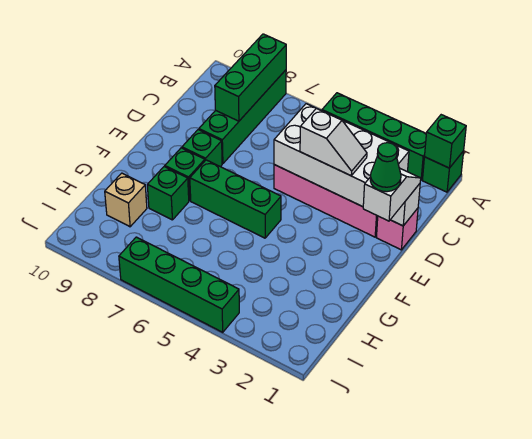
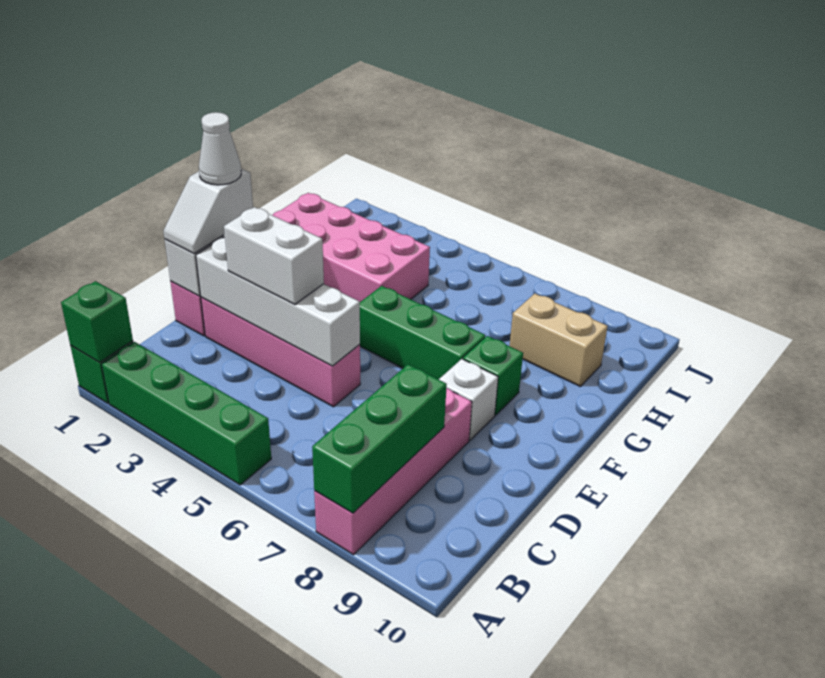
green 1x4 brick [199,70,286,164] -> pink 1x4 brick [314,388,472,555]
white 2x4 brick [274,104,409,207] -> white 1x4 brick [196,237,360,366]
white 1x2 slope [300,108,367,176] -> white 1x2 brick [224,207,324,305]
green 1x1 cone [370,143,401,192] -> white 1x1 cone [199,112,241,185]
green 1x1 brick [182,130,222,167] -> white 1x1 brick [439,359,498,440]
none -> pink 2x4 brick [272,193,430,302]
green 1x1 brick [147,167,189,220] -> none
tan 1x1 brick [105,173,147,227] -> tan 1x2 brick [510,294,608,386]
green 1x4 brick [119,237,239,332] -> none

